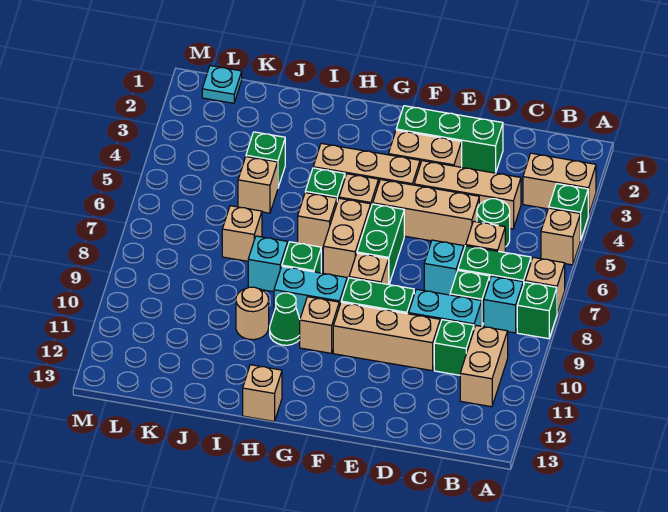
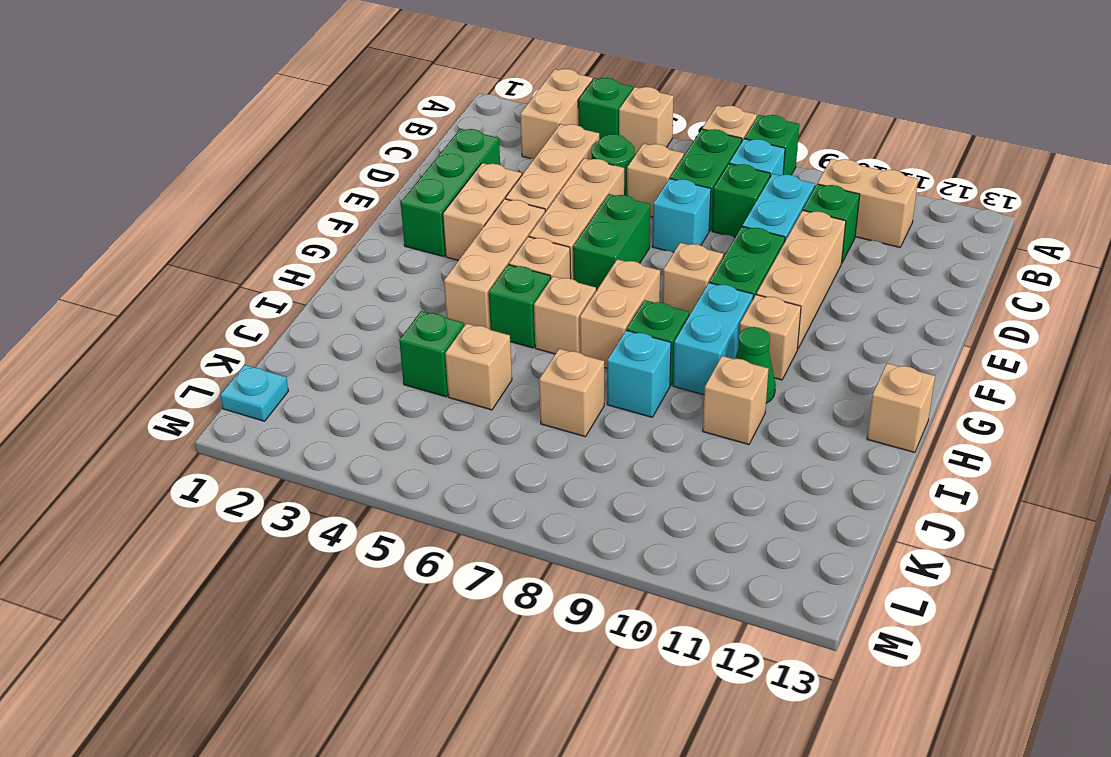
green 1x2 brick [357,204,404,284] -> green 1x2 brick turned to [573,194,650,291]
tan 1x2 brick [323,198,371,279] -> tan 1x2 brick turned to [580,259,660,368]
tan 1x1 round brick [236,287,269,340] -> tan 1x1 brick [703,356,769,444]

